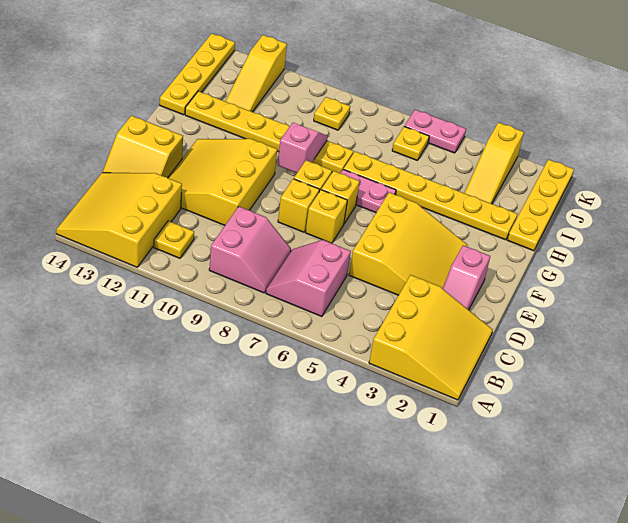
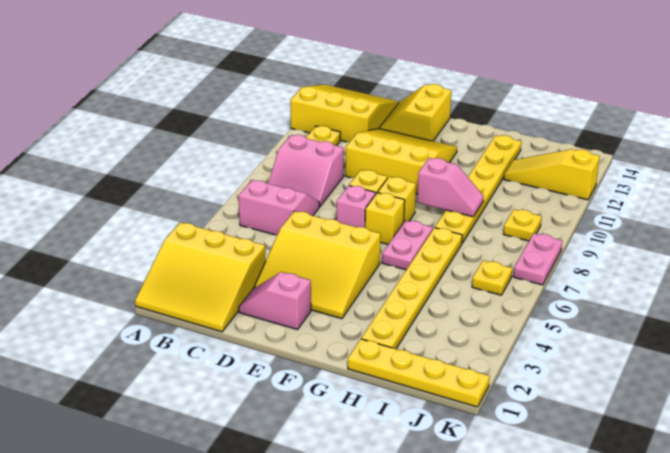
yellow 1x1 brick [306,190,347,243] -> pink 1x1 brick [337,186,376,227]
yellow 1x4 plate [160,34,235,115] -> none
yellow 1x3 slope [465,123,524,204] -> none
pink 1x2 plate [404,110,466,153] -> pink 1x2 plate moved to [513,233,562,285]

